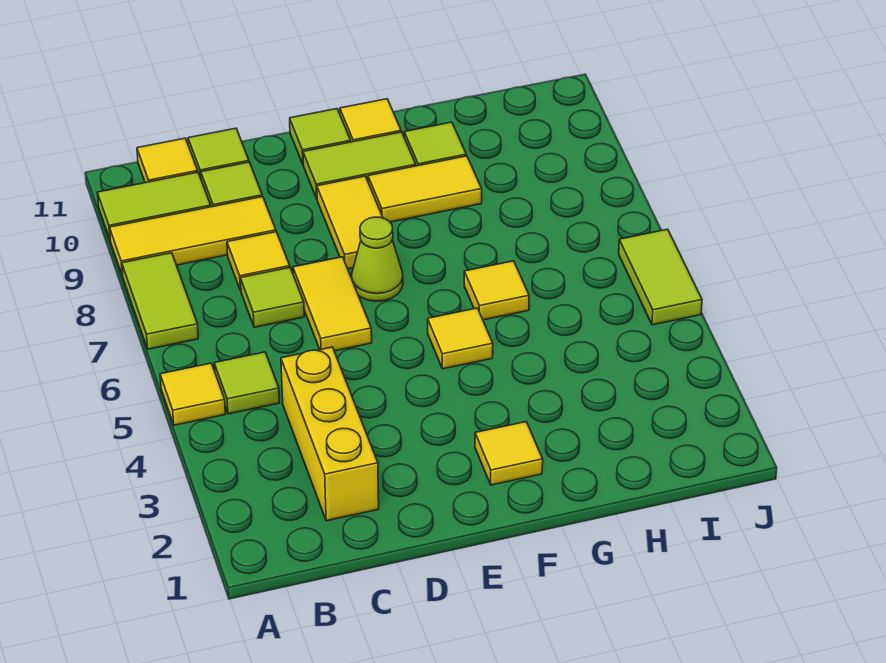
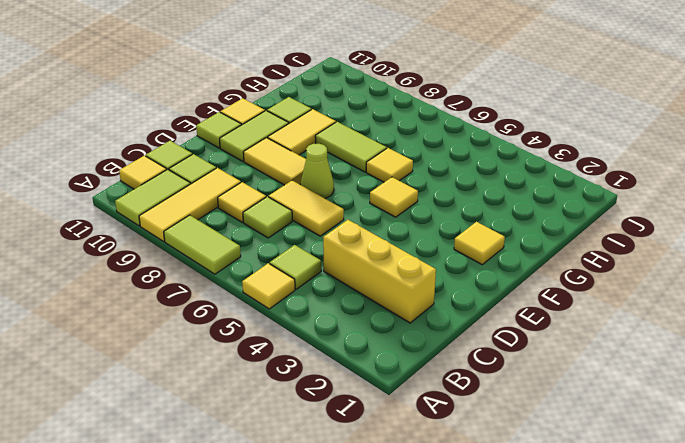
lime 1x2 tile [619,229,702,325] -> lime 1x2 tile moved to [315,122,387,172]

